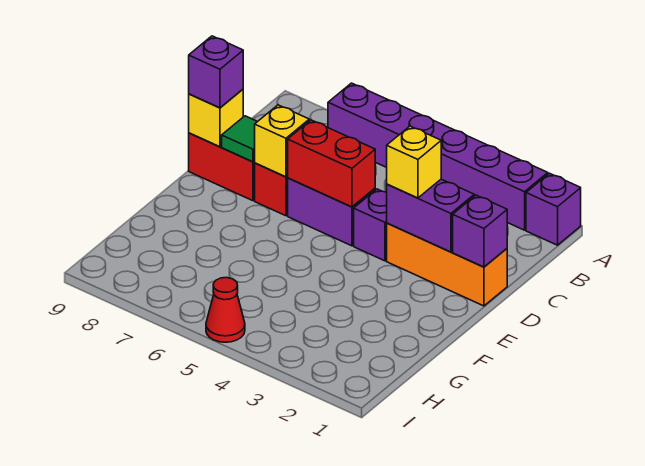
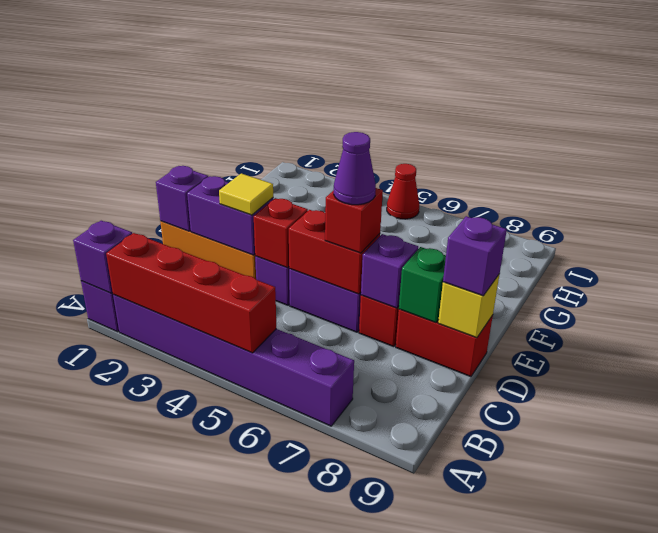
none -> purple 1x1 brick [73,221,132,293]
none -> red 1x4 brick [106,233,276,353]
yellow 1x1 brick [387,126,441,198] -> yellow 1x1 tile [219,173,273,215]
none -> red 1x1 brick [254,198,308,268]
none -> red 1x1 brick [325,188,383,253]
none -> purple 1x1 cone [334,132,376,205]
yellow 1x1 brick [255,105,309,177] -> purple 1x1 brick [361,234,418,308]
green 1x1 tile [222,116,258,162] -> green 1x1 brick [399,247,446,323]

